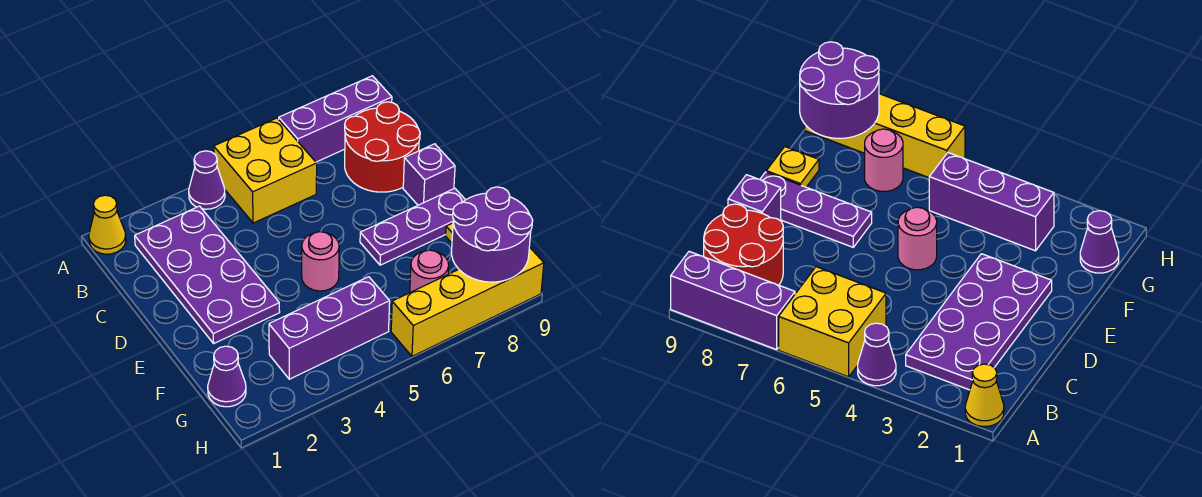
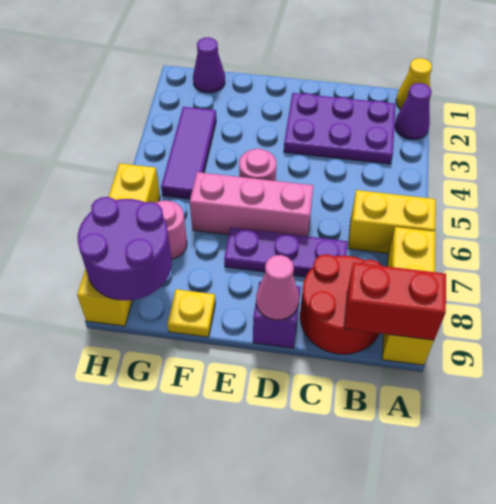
purple 1x1 cone [189,151,225,209] -> purple 1x1 cone moved to [395,83,432,139]
yellow 2x2 brick [214,118,317,223] -> yellow 1x2 brick [348,190,436,253]
purple 1x3 brick [279,76,392,162] -> yellow 1x3 brick [382,227,435,365]
none -> red 1x2 brick [344,263,446,340]
purple 2x4 plate [135,206,280,343] -> purple 2x3 plate [284,93,396,164]
none -> pink 1x3 brick [190,172,314,236]
none -> pink 1x1 cone [256,255,299,320]
purple 1x3 plate [360,188,465,265] -> purple 1x3 plate turned to [224,227,348,277]
purple 1x3 brick [269,277,390,379] -> purple 1x3 tile [161,107,216,199]

